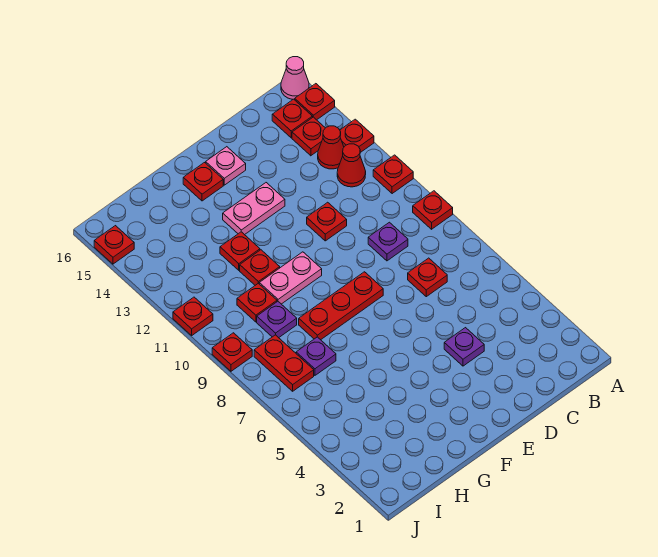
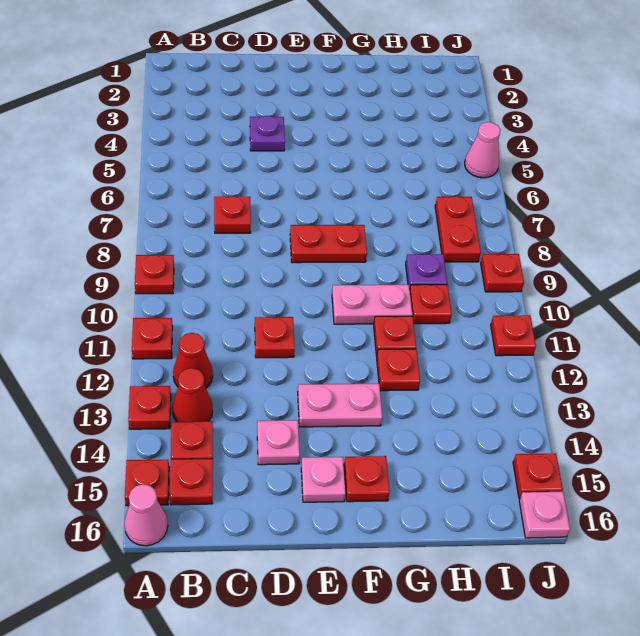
purple 1x1 plate [368,222,408,261] -> none
none -> pink 1x1 plate [257,420,300,465]
red 1x3 plate [299,272,383,340] -> red 1x2 plate [290,225,367,263]
purple 1x1 plate [296,337,336,375] -> none
none -> pink 1x1 cone [465,122,501,178]
none -> pink 1x1 plate [519,492,570,538]

